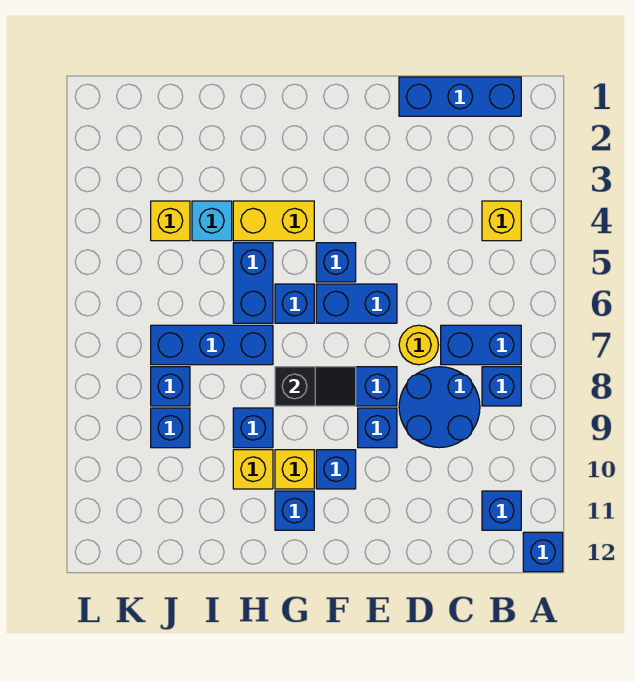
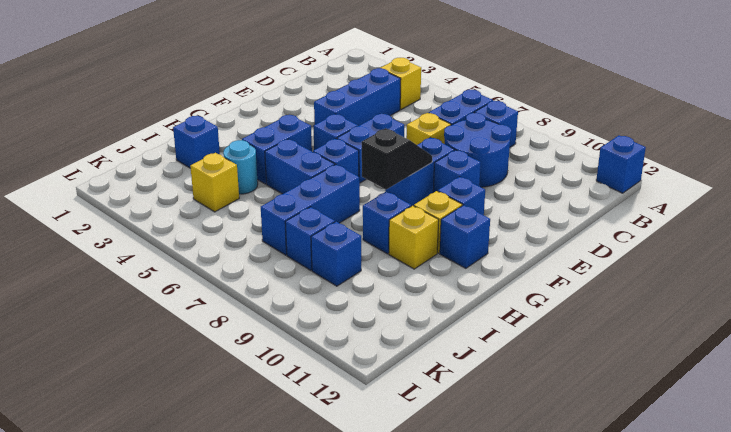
blue 1x3 brick [399,77,521,116] -> blue 1x3 brick moved to [314,68,401,126]
blue 1x1 brick [482,491,521,530] -> blue 1x1 brick moved to [173,116,220,168]
yellow 1x1 round brick [399,325,438,365] -> yellow 1x1 brick [406,113,451,145]
yellow 1x2 brick [233,201,314,241] -> blue 1x2 brick [242,115,312,184]
cyan 1x1 brick [192,201,232,241] -> cyan 1x1 round brick [223,140,258,194]

